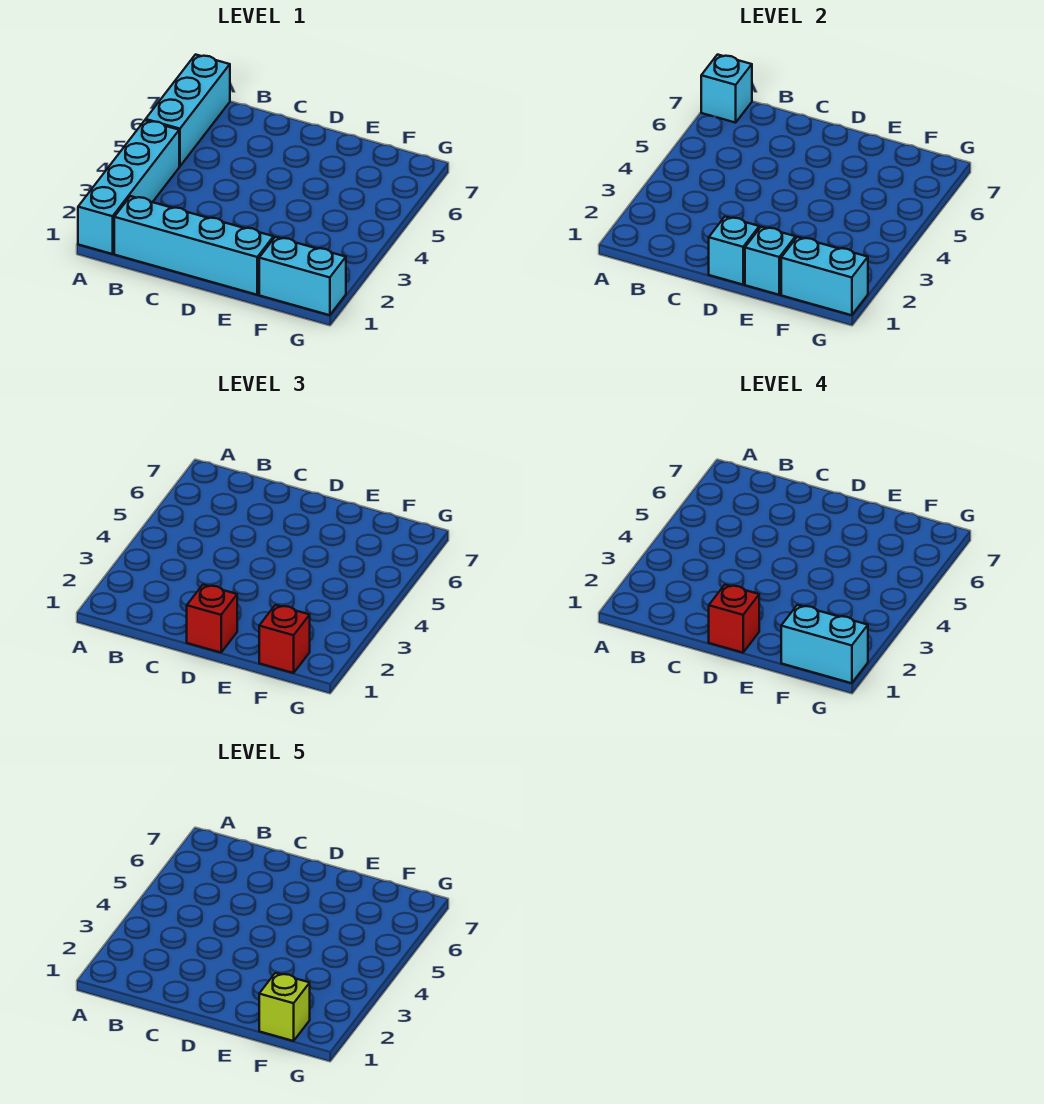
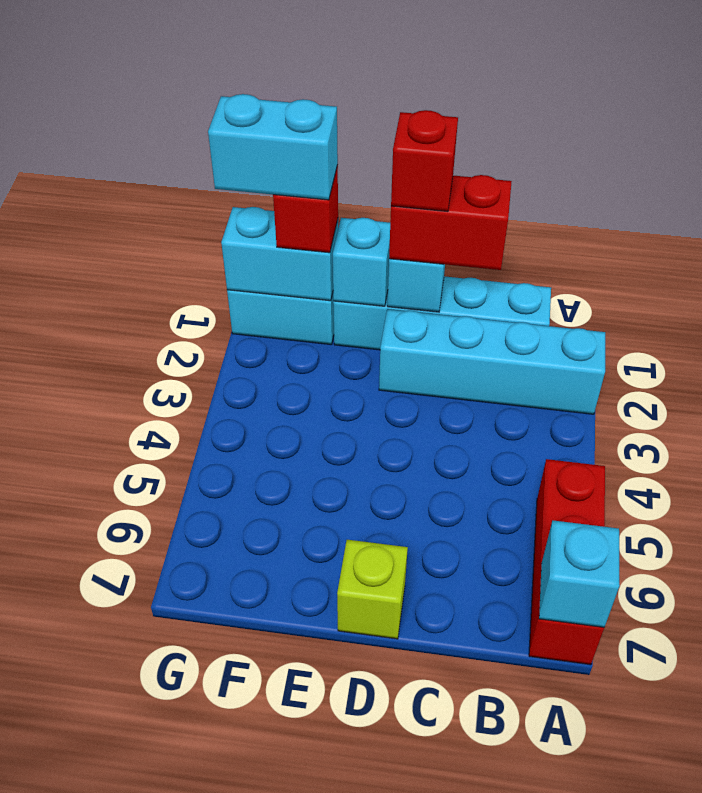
cyan 1x4 brick [78,120,179,254] -> cyan 1x4 brick turned to [379,309,605,414]
cyan 1x3 brick [146,55,230,166] -> red 1x3 brick [529,459,605,665]
red 1x1 brick [187,585,237,653] -> red 1x2 brick [389,175,512,270]
lime 1x1 brick [259,973,310,1041] -> lime 1x1 brick moved to [337,540,408,639]

